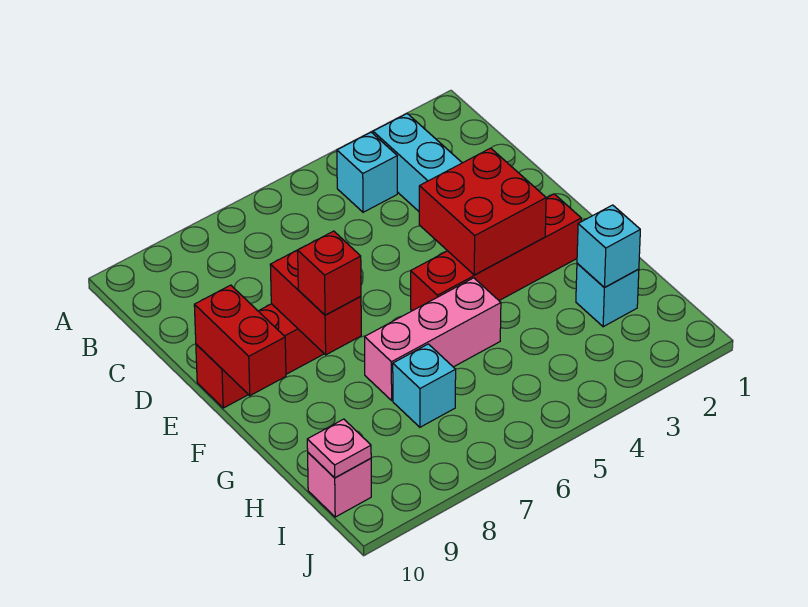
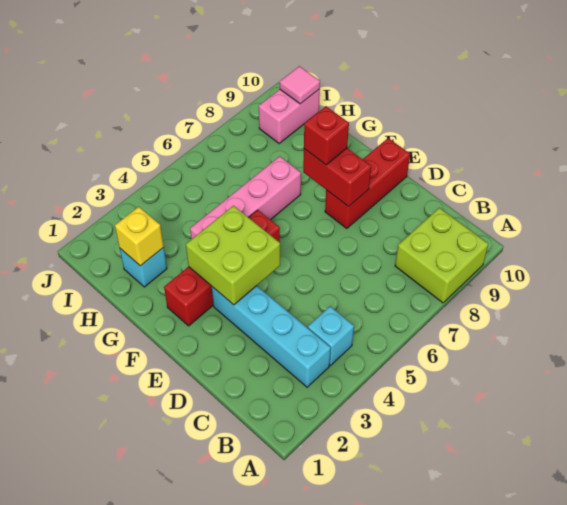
none -> lime 2x2 brick [395,208,488,303]
red 2x2 brick [419,148,546,275] -> lime 2x2 brick [186,206,280,305]
red 1x2 brick [194,285,286,396] -> none
pink 1x3 brick [365,278,501,400] -> pink 1x4 brick [190,156,301,239]
cyan 1x1 brick [577,205,640,288] -> yellow 1x1 brick [115,207,164,266]
cyan 1x1 brick [393,344,456,427] -> none
pink 1x1 brick [308,453,371,517] -> pink 1x2 brick [259,89,320,143]
pink 1x1 plate [307,419,371,478] -> pink 1x1 tile [280,66,320,104]

